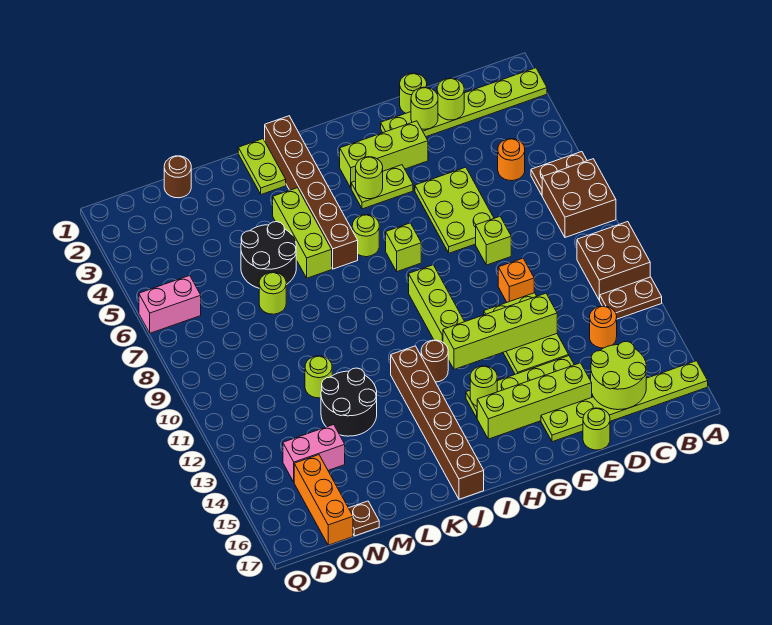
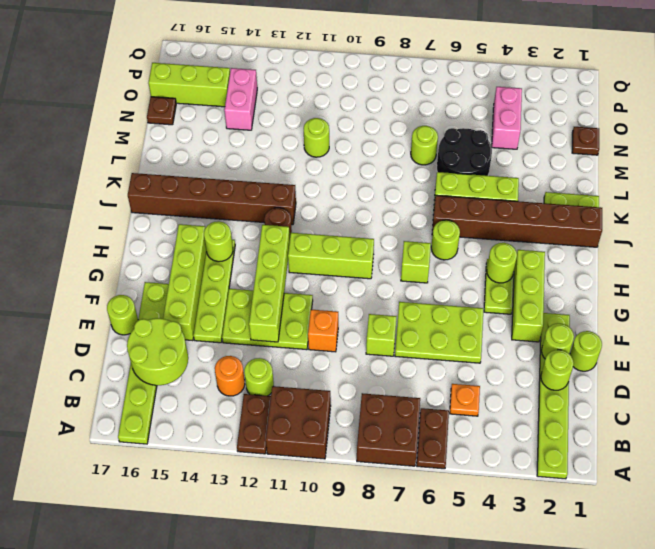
orange 1x1 round brick [498,139,525,181] -> orange 1x1 plate [450,384,480,416]
none -> lime 1x1 round brick [244,358,274,396]
black 2x2 round brick [321,368,377,436] -> none
brown 1x1 round brick [164,156,191,198] -> brown 1x1 plate [572,127,599,155]
orange 1x3 brick [294,455,353,545] -> lime 1x3 brick [148,63,230,107]
pink 1x2 brick [139,275,201,333] -> pink 1x2 brick moved to [492,87,522,149]

